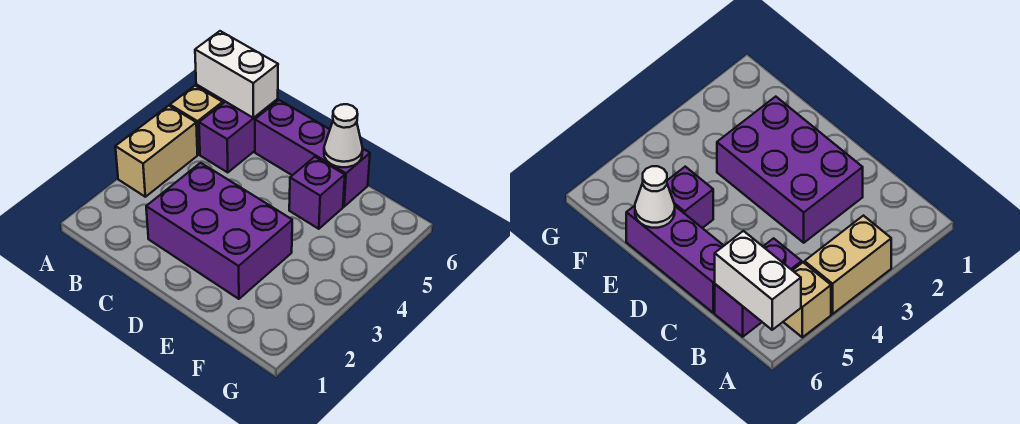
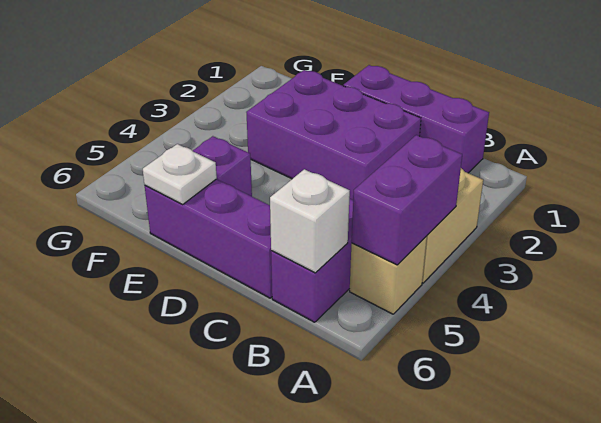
none -> purple 1x2 brick [352,135,462,265]
white 1x2 brick [195,31,278,118] -> white 1x1 brick [270,169,350,273]
none -> purple 1x3 brick [343,65,489,173]
white 1x1 cone [324,104,363,167] -> white 1x1 plate [143,144,217,204]

